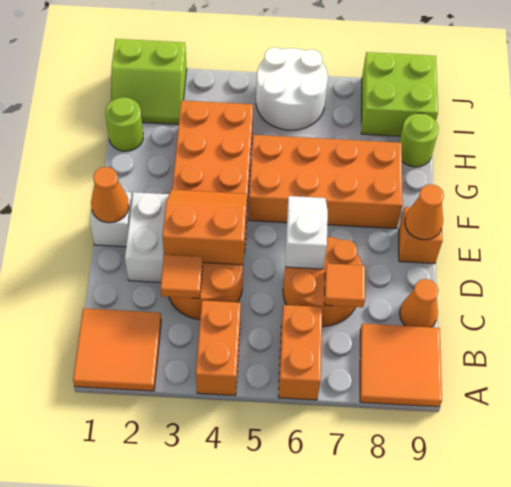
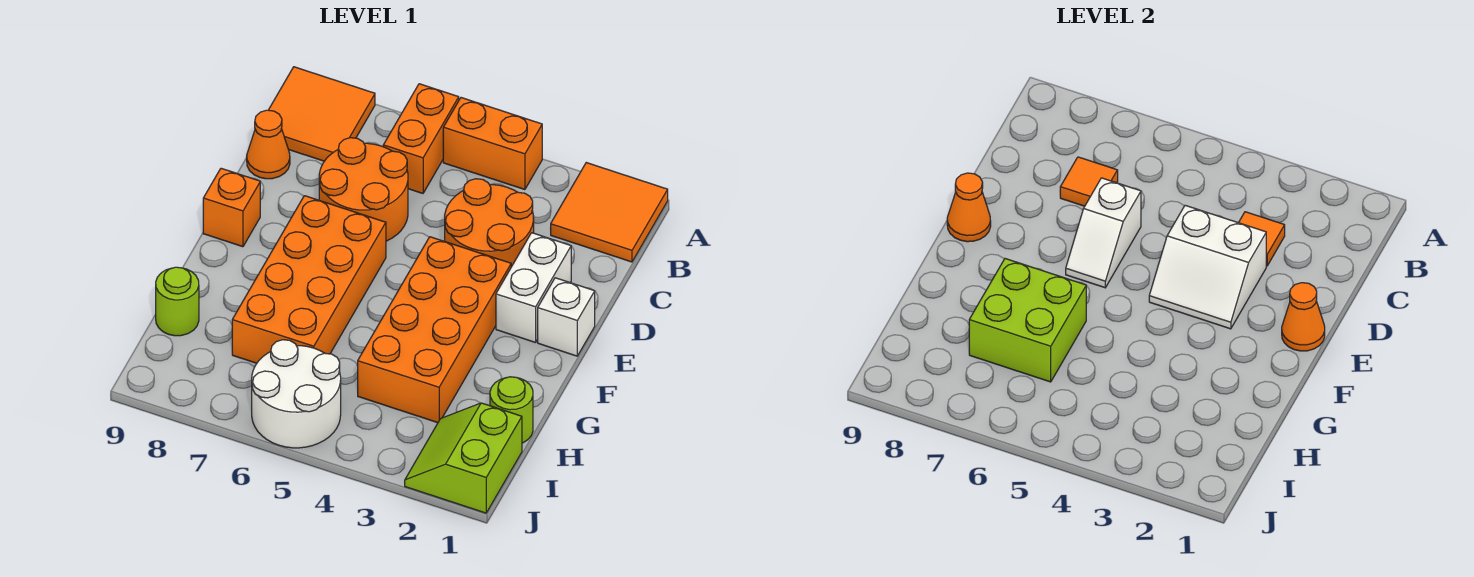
orange 1x2 brick [196,301,241,395] -> orange 1x2 brick turned to [443,98,542,190]
orange 2x2 slope [163,190,247,265] -> white 2x2 slope [1149,205,1266,329]
orange 2x4 brick [249,135,403,229] -> orange 2x4 brick turned to [232,196,386,363]
lime 2x2 slope [111,39,187,124] -> lime 2x2 slope turned to [405,403,522,513]
lime 2x2 brick [361,52,438,136] -> lime 2x2 brick moved to [969,259,1086,382]

